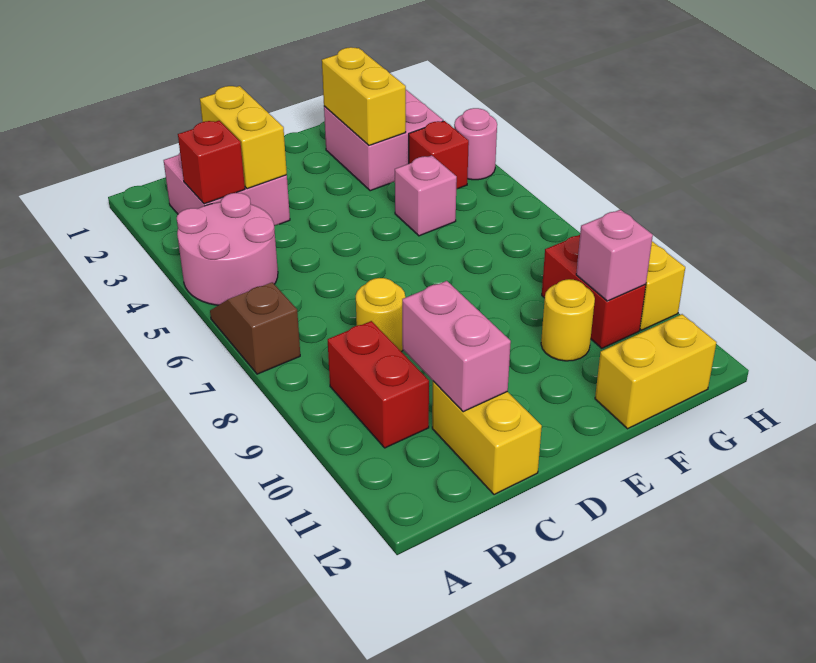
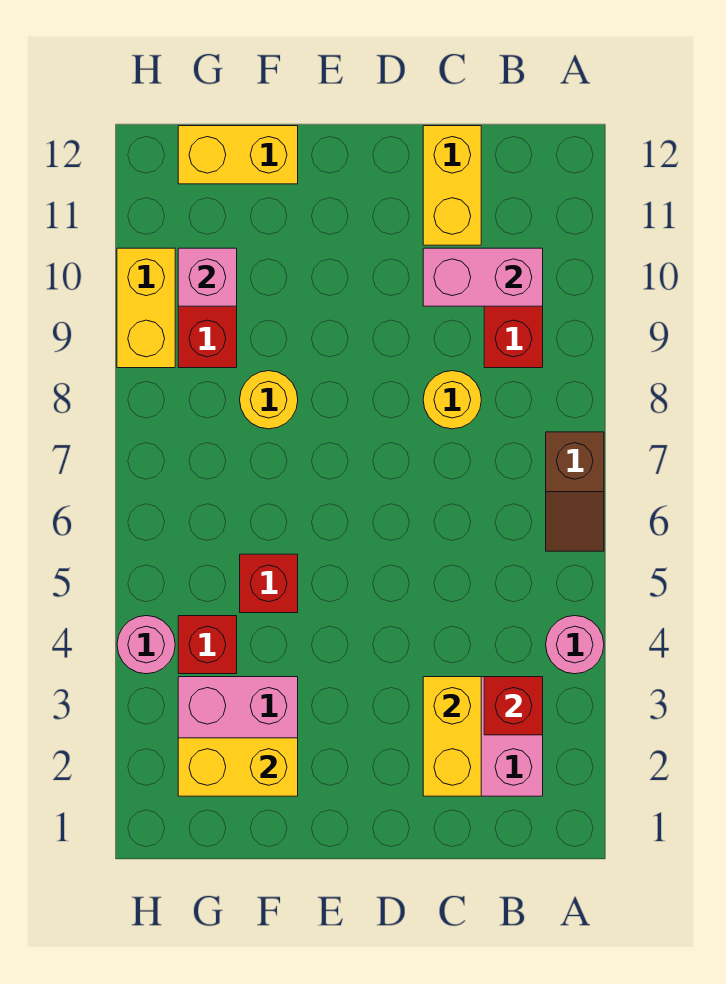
pink 2x2 round brick [177,193,278,305] -> pink 1x1 round brick [546,616,604,674]
pink 1x2 brick [402,281,511,412] -> pink 1x2 brick turned to [423,248,543,306]
yellow 1x2 brick [322,47,406,145] -> yellow 1x2 brick turned to [178,738,298,796]
pink 1x1 brick [395,155,457,236] -> red 1x1 brick [240,554,298,613]
yellow 1x1 round brick [541,279,595,361] -> yellow 1x1 round brick moved to [240,371,298,429]

